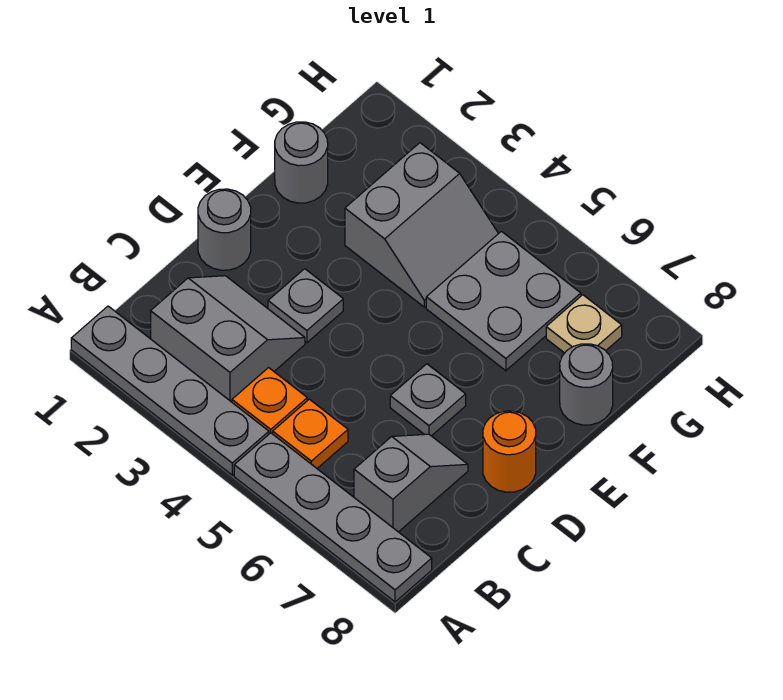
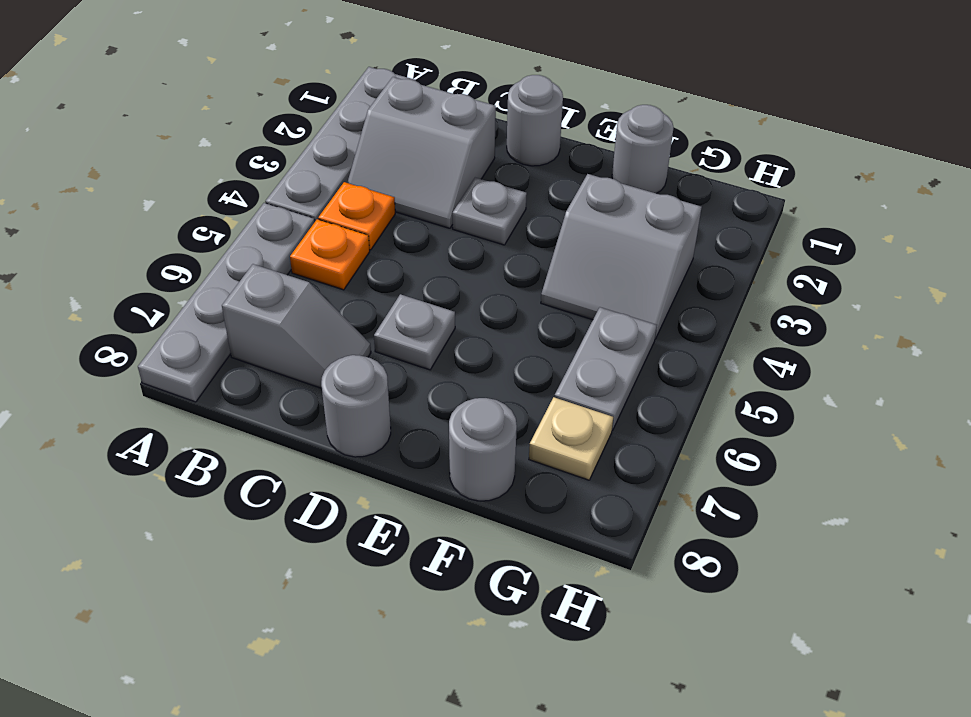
grey 2x2 slope [151,276,305,402] -> grey 2x2 slope turned to [347,77,496,228]
orange 1x1 round brick [483,411,536,492] -> grey 1x1 round brick [321,355,391,457]
grey 2x2 plate [426,231,581,371] -> grey 1x2 plate [554,307,657,431]

